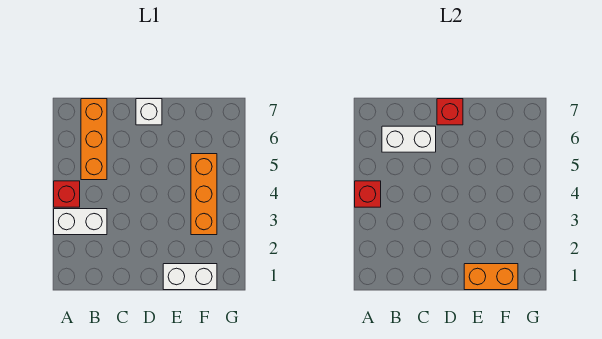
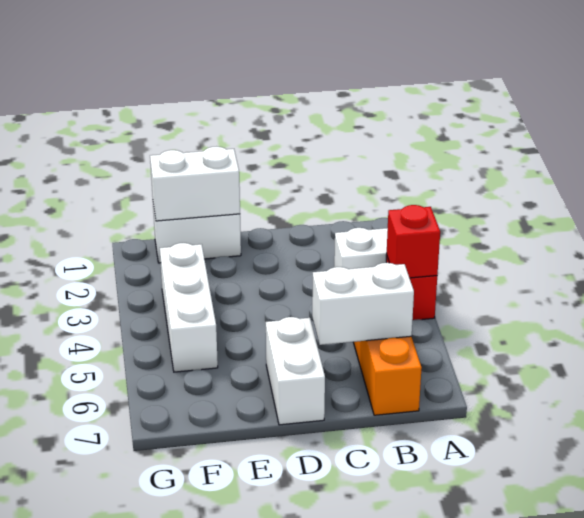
white 1x1 brick [136,99,162,125] -> white 1x2 brick [266,317,325,425]
red 1x1 brick [437,99,463,125] -> none
orange 1x2 brick [464,264,518,290] -> white 1x2 brick [150,147,240,221]
orange 1x3 brick [191,154,217,235] -> white 1x3 brick [160,243,218,372]

